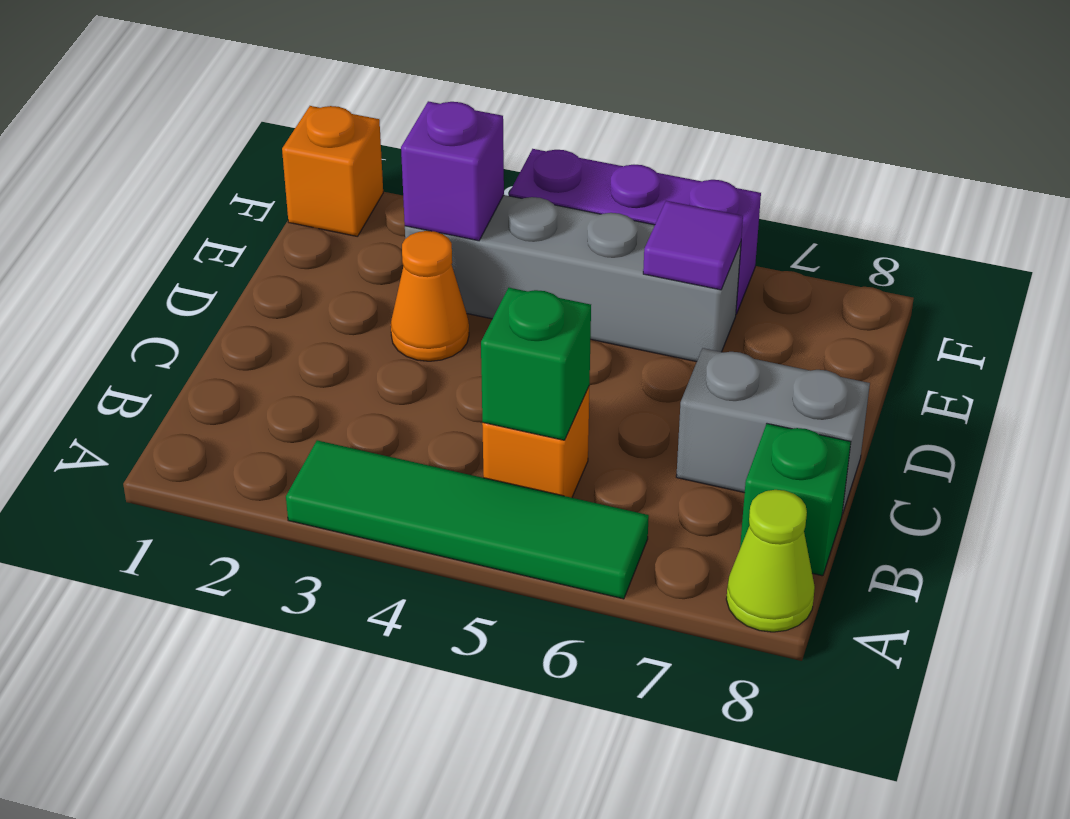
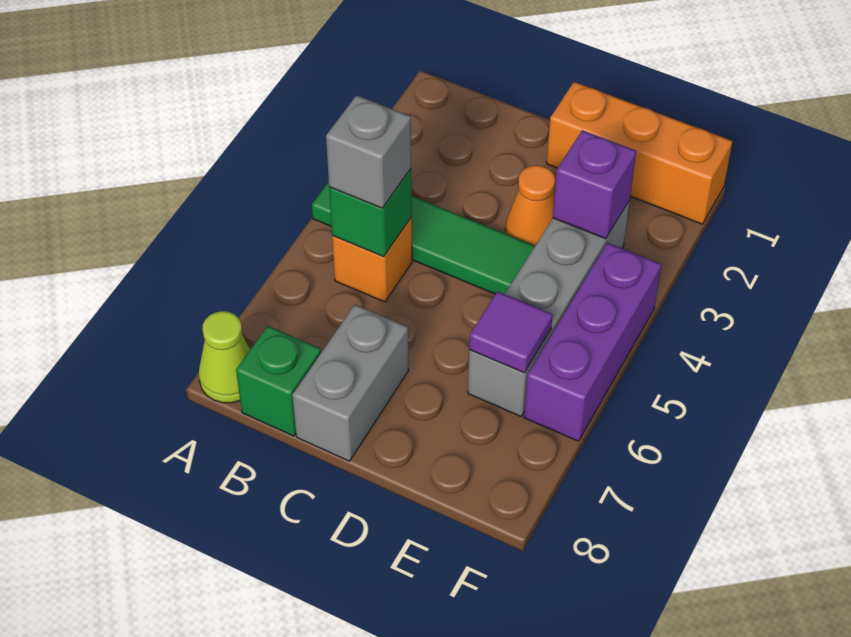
green 1x4 tile [286,440,649,599] -> green 1x4 tile turned to [312,182,535,294]
none -> grey 1x1 brick [326,95,411,208]
orange 1x1 brick [282,106,383,237] -> orange 1x3 brick [547,82,732,224]

